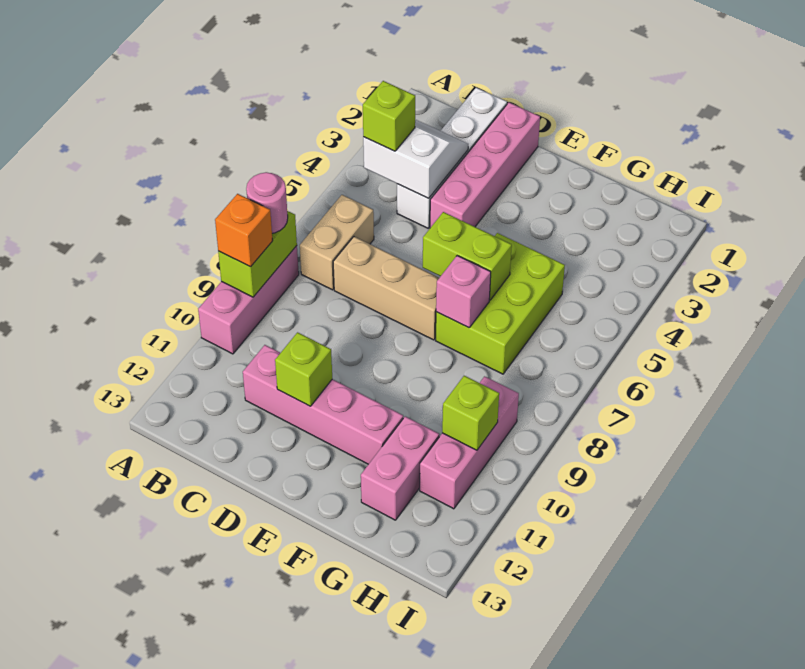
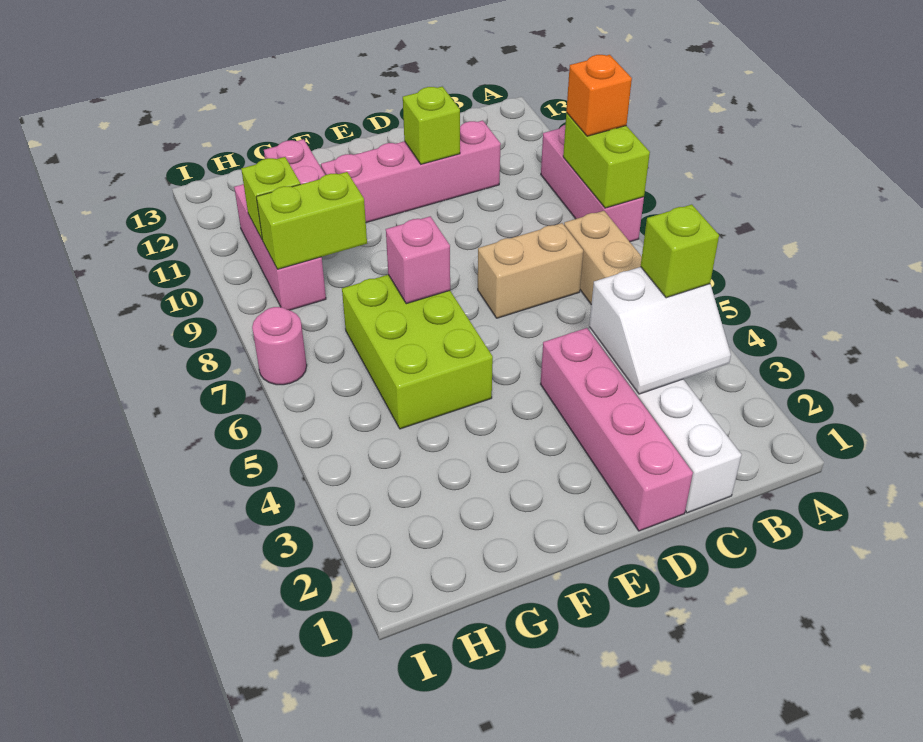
pink 1x1 round brick [246,172,288,233] -> pink 1x1 round brick moved to [252,307,307,385]
tan 1x3 brick [333,237,439,340] -> tan 1x2 brick [478,223,583,318]
lime 1x2 brick [423,212,512,300] -> lime 1x2 brick moved to [256,172,367,269]

